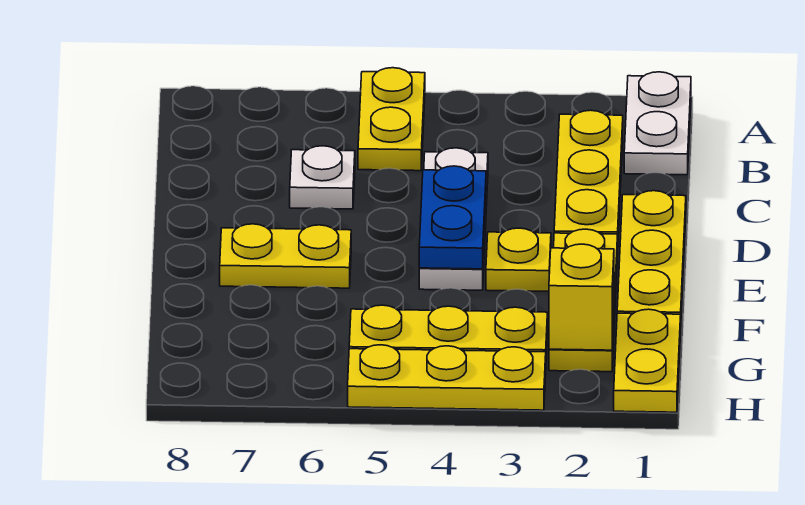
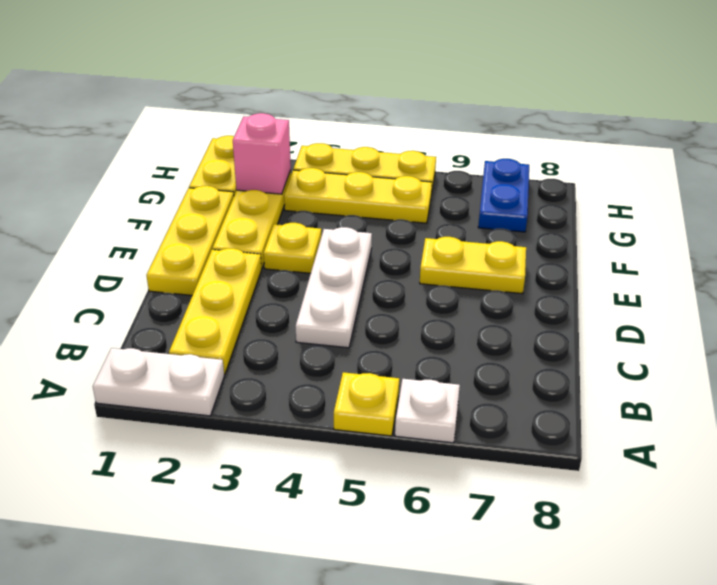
white 1x2 plate [624,72,691,175] -> white 1x2 plate turned to [93,348,224,416]
yellow 1x2 plate [358,68,425,171] -> yellow 1x1 plate [334,372,399,436]
white 1x1 plate [290,146,355,209] -> white 1x1 plate moved to [395,379,460,443]
blue 1x2 plate [419,166,486,269] -> blue 1x2 plate moved to [478,159,529,232]
yellow 1x1 brick [549,244,614,350] -> pink 1x1 brick [233,113,291,194]

